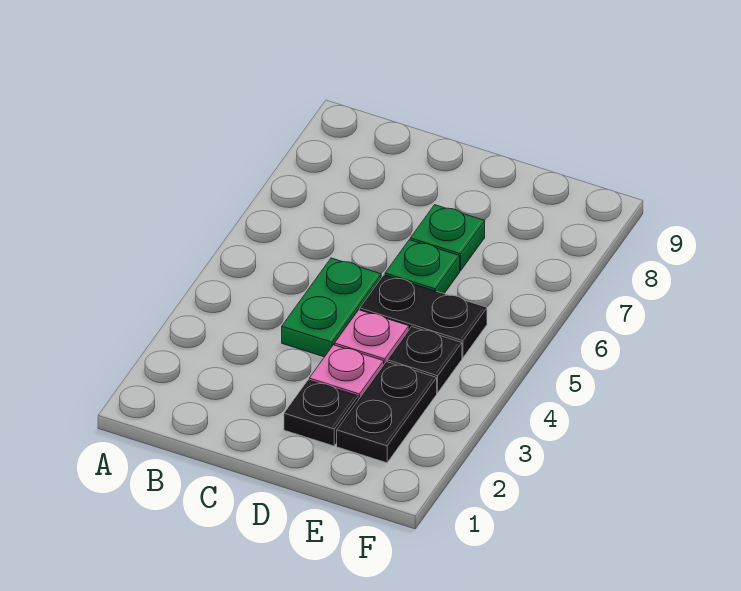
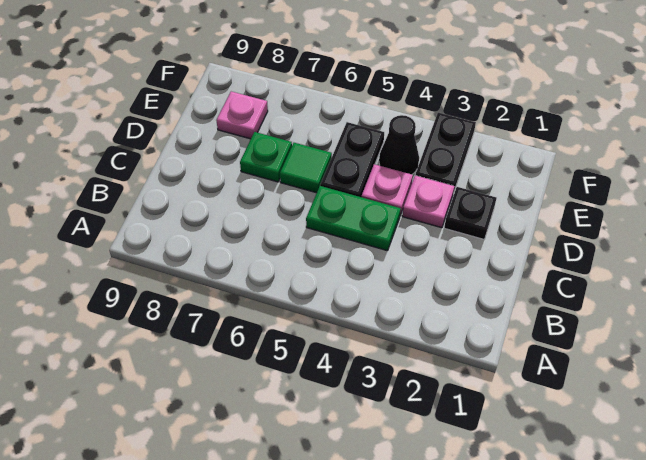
green 1x1 plate [385,240,460,294] -> green 1x1 tile [280,143,332,193]
black 1x2 plate [337,362,437,463] -> black 1x2 plate turned to [415,113,476,193]
black 1x1 plate [387,327,462,393] -> black 1x1 cone [379,115,419,174]
none -> pink 1x1 plate [216,91,268,139]

